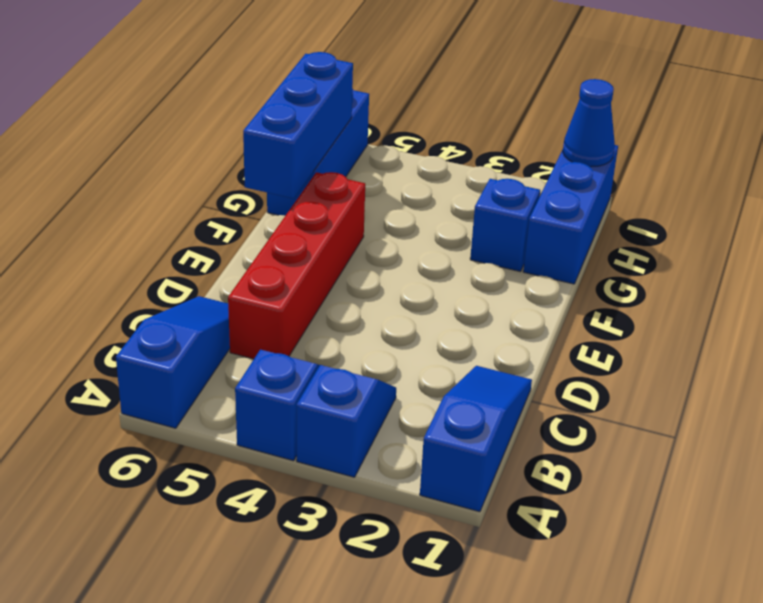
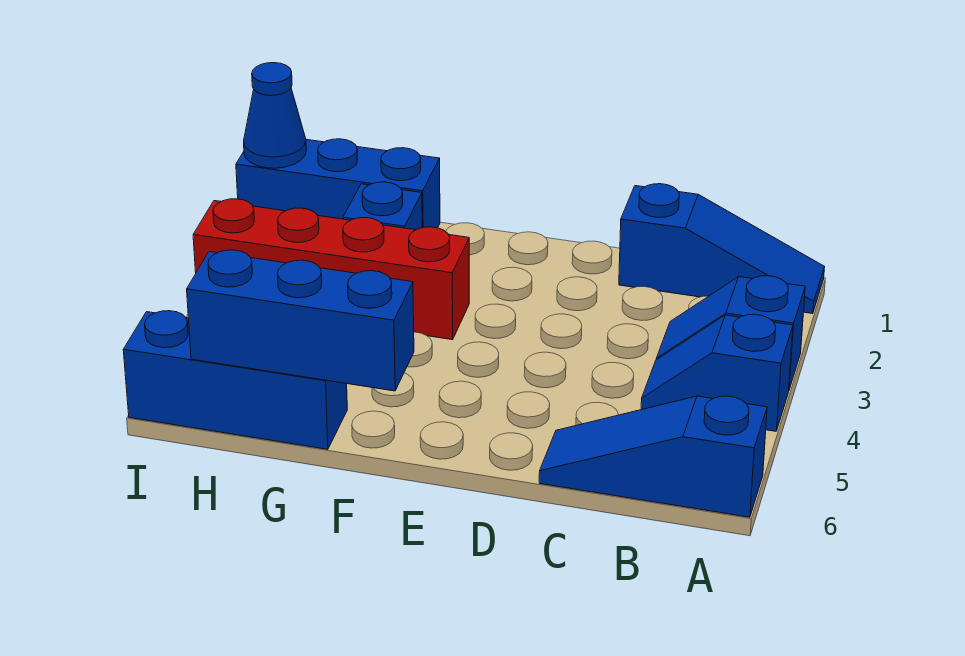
blue 1x3 slope [420,366,532,512] -> blue 1x3 slope turned to [619,184,825,314]
red 1x4 brick [228,172,365,359] -> red 1x4 brick moved to [193,199,469,340]

